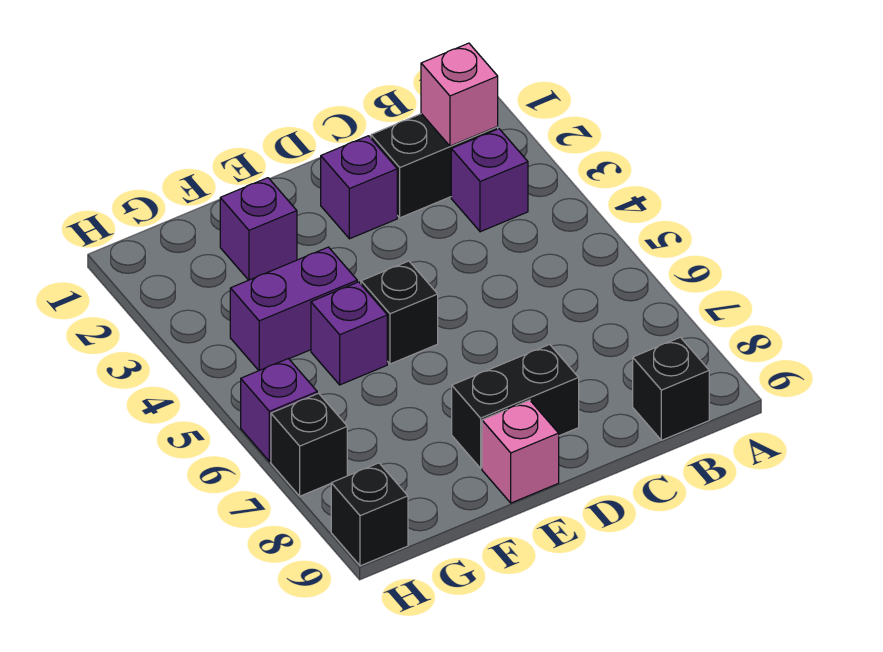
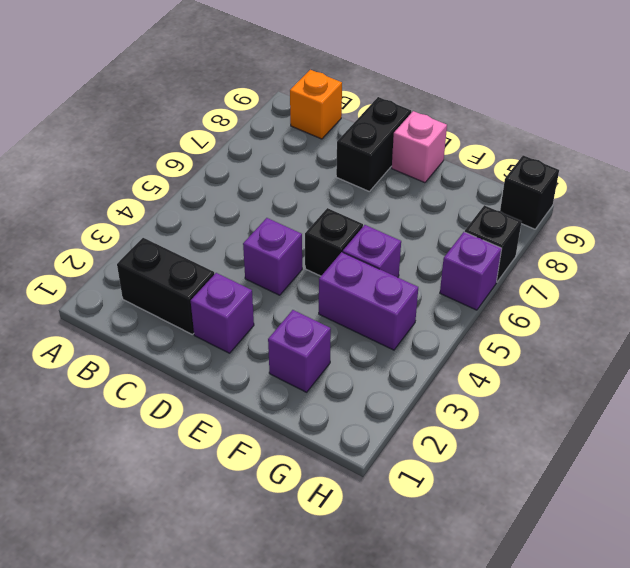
pink 1x1 brick [421,43,498,146] -> none
purple 1x1 brick [451,129,528,232] -> purple 1x1 brick moved to [243,218,302,295]
black 1x1 brick [633,337,709,440] -> orange 1x1 brick [290,70,342,139]
black 1x2 brick [452,344,579,468] -> black 1x2 brick turned to [336,97,411,191]

